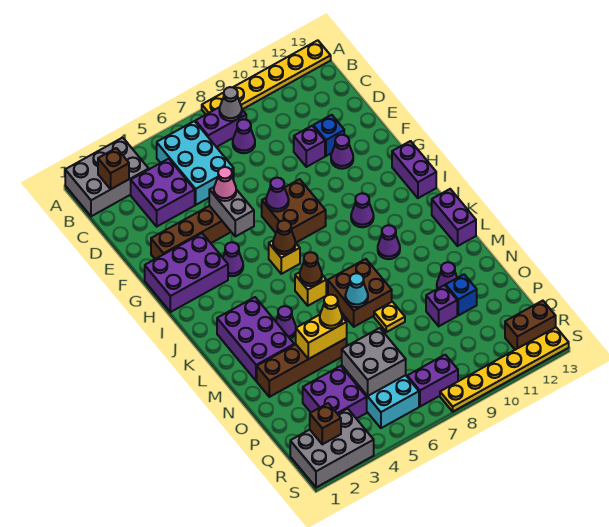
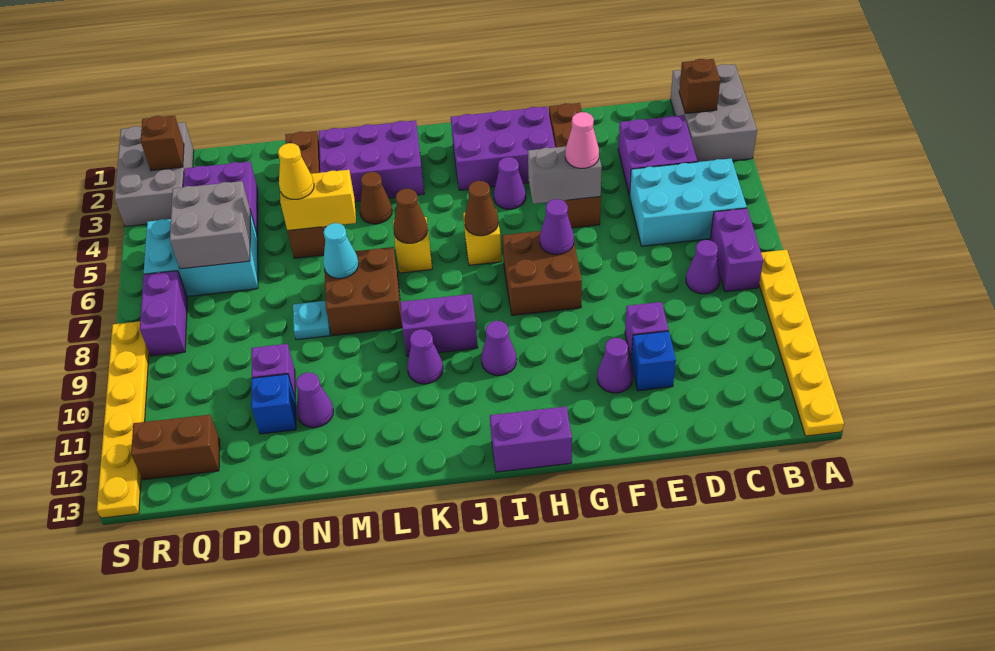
grey 1x1 cone [219,87,242,121] -> none
purple 2x3 brick [145,233,228,312] -> purple 2x3 brick turned to [451,107,555,190]
purple 1x2 brick [432,189,476,246] -> purple 1x2 brick moved to [400,294,478,356]
purple 1x1 cone [276,306,296,339] -> brown 1x1 cone [360,172,392,224]
yellow 1x2 brick [296,315,347,359] -> yellow 1x2 brick turned to [280,170,356,231]
yellow 1x1 plate [374,302,405,332] -> cyan 1x1 plate [293,301,330,340]
brown 1x2 brick [505,301,556,350] -> brown 1x2 brick turned to [131,415,220,480]

